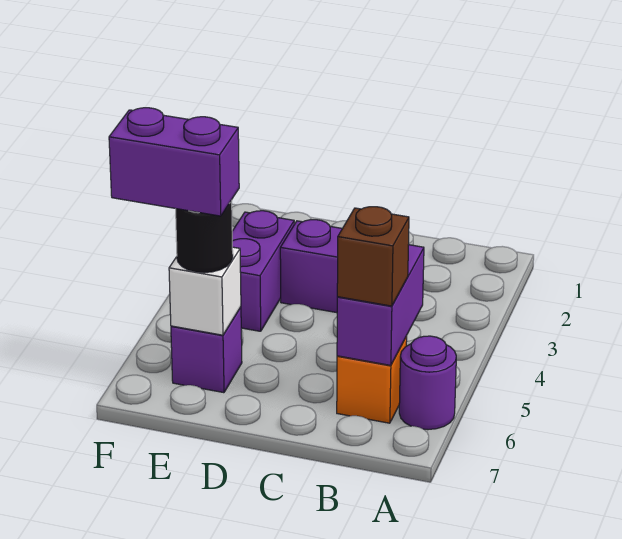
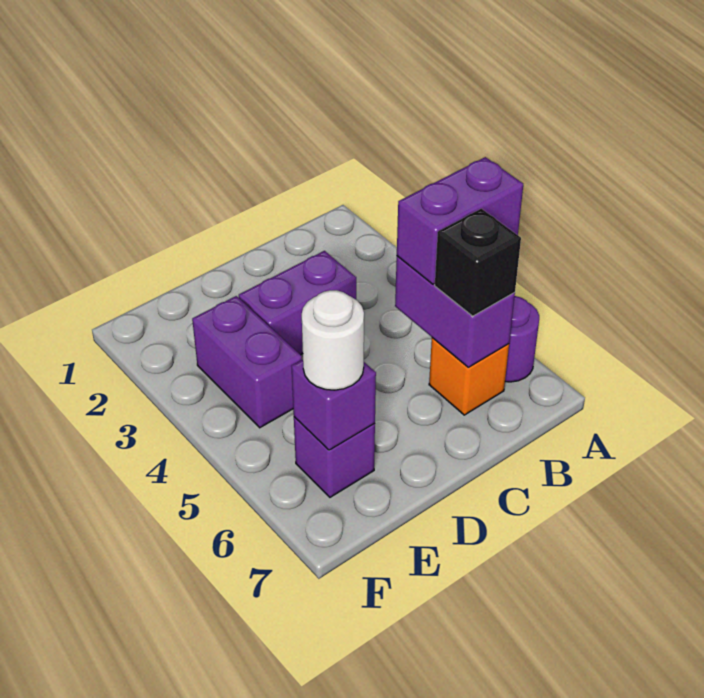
brown 1x1 brick [337,207,409,306] -> black 1x1 brick [435,209,521,316]
white 1x1 brick [169,247,241,335] -> purple 1x1 brick [291,359,376,450]
black 1x1 round brick [176,200,233,273] -> white 1x1 round brick [302,290,364,390]
purple 1x2 brick [109,108,239,216] -> purple 1x2 brick moved to [397,157,523,284]

